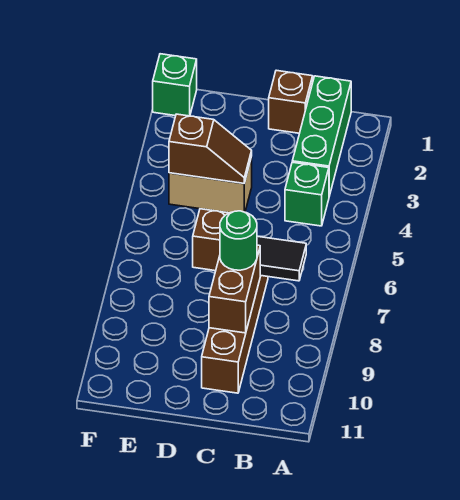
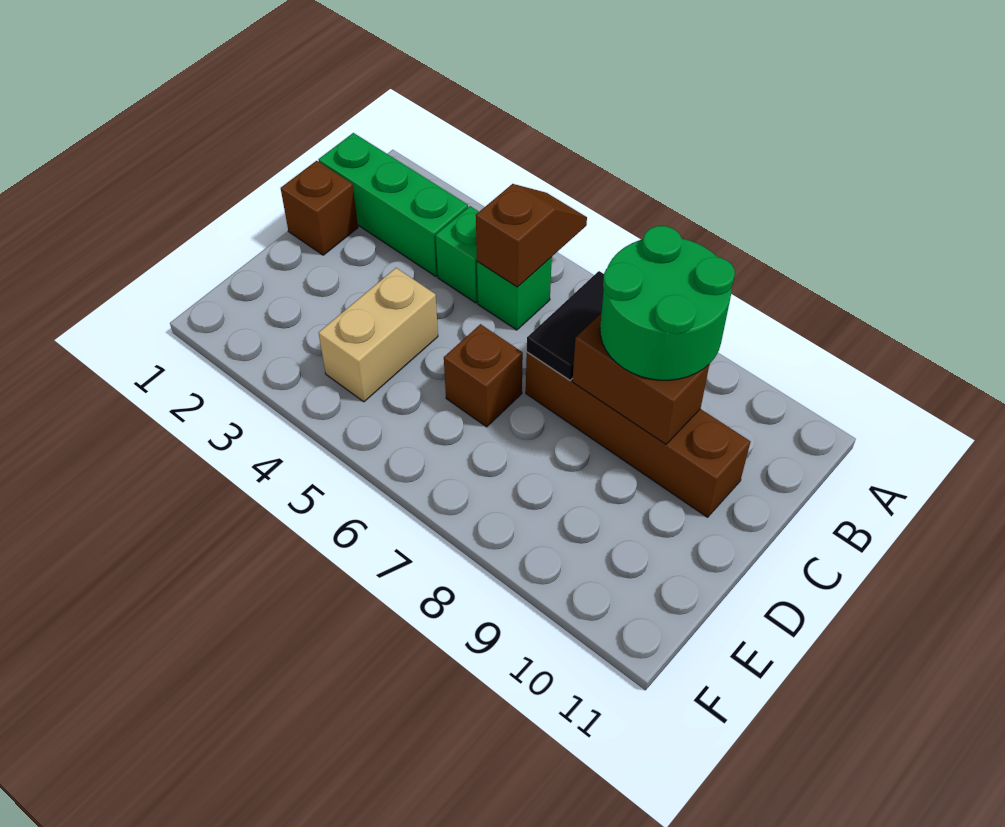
green 1x1 round brick [220,211,257,270] -> green 2x2 round brick [600,226,735,380]
brown 1x2 slope [169,114,252,183] -> brown 1x2 slope moved to [476,184,587,287]
green 1x1 brick [153,54,197,116] -> green 1x1 brick moved to [477,257,552,330]

